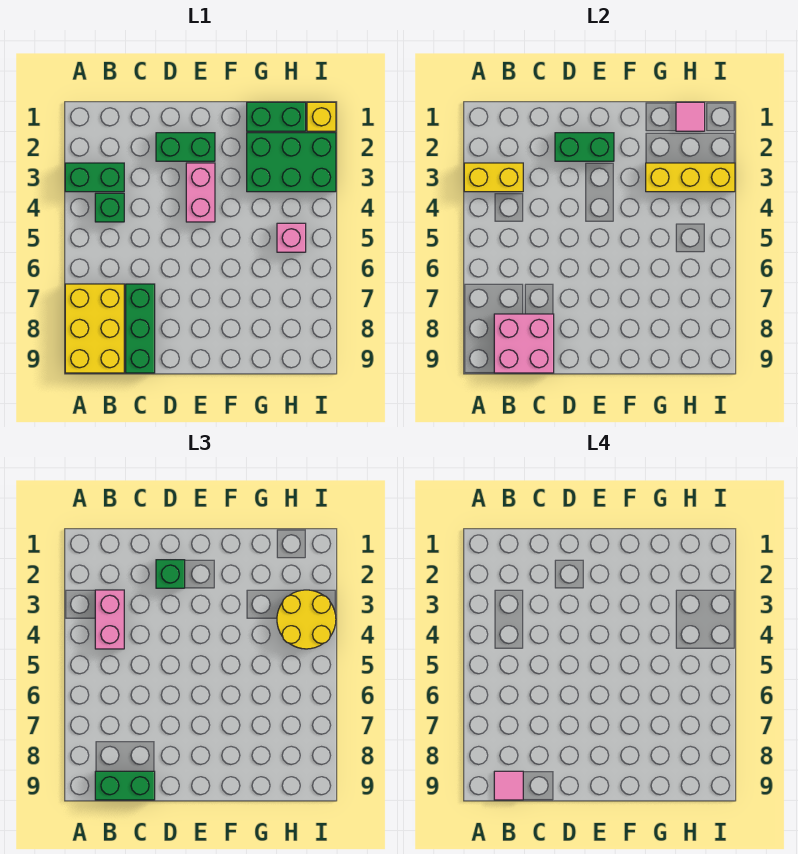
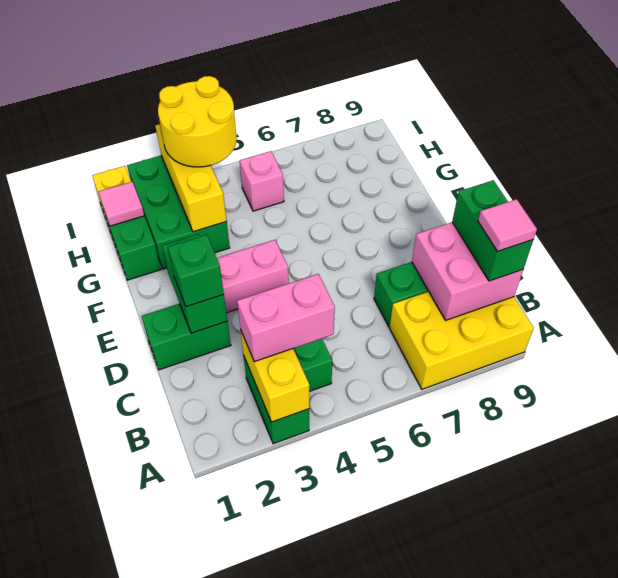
green 1x2 brick [156,133,215,161] -> green 1x2 brick turned to [142,304,231,370]

